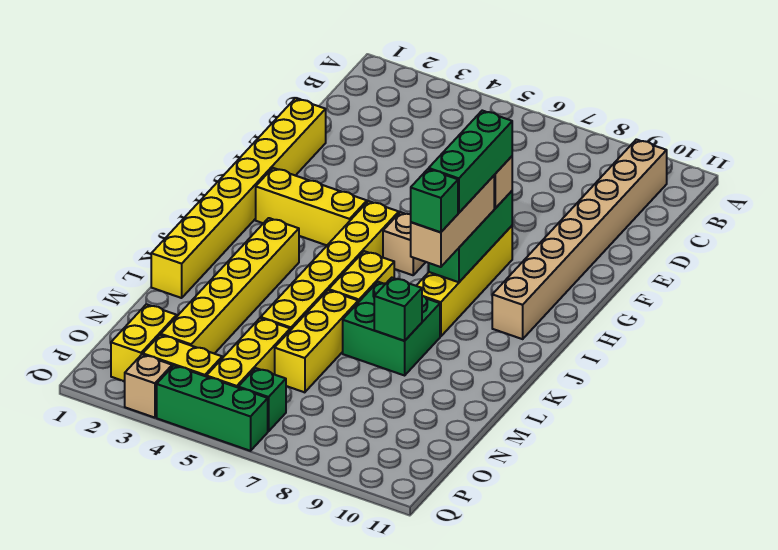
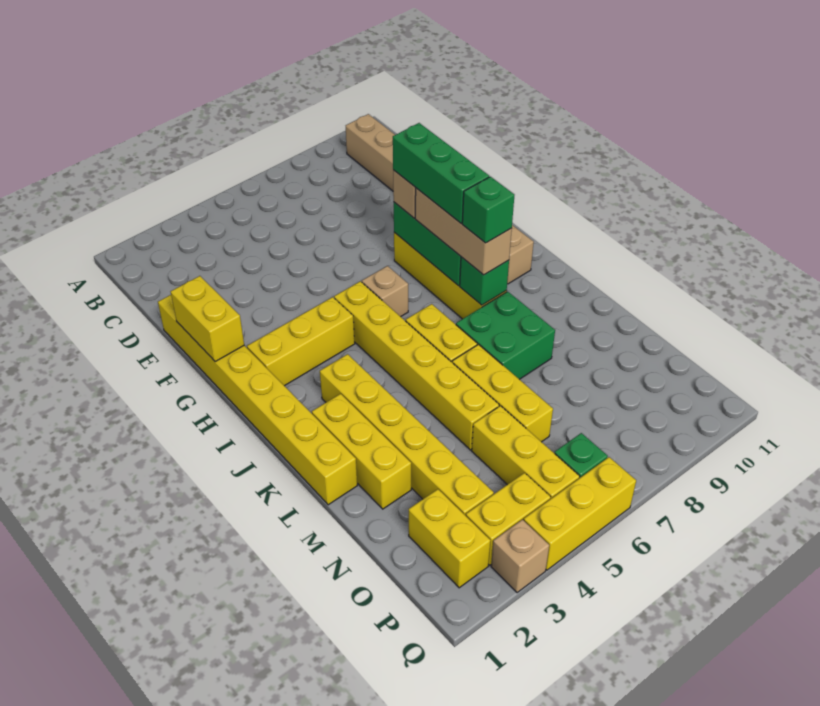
none -> yellow 1x2 brick [171,276,244,361]
none -> yellow 1x3 brick [312,394,411,509]
green 1x1 brick [374,278,422,341] -> green 1x1 brick moved to [460,257,509,305]
green 1x3 brick [157,366,268,451] -> yellow 1x3 brick [524,457,636,570]

